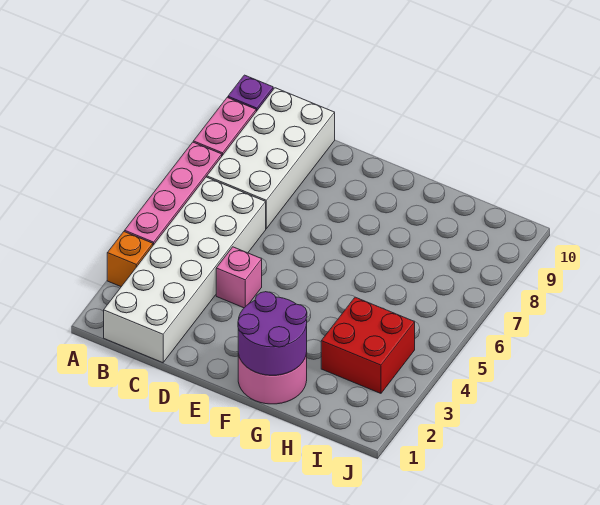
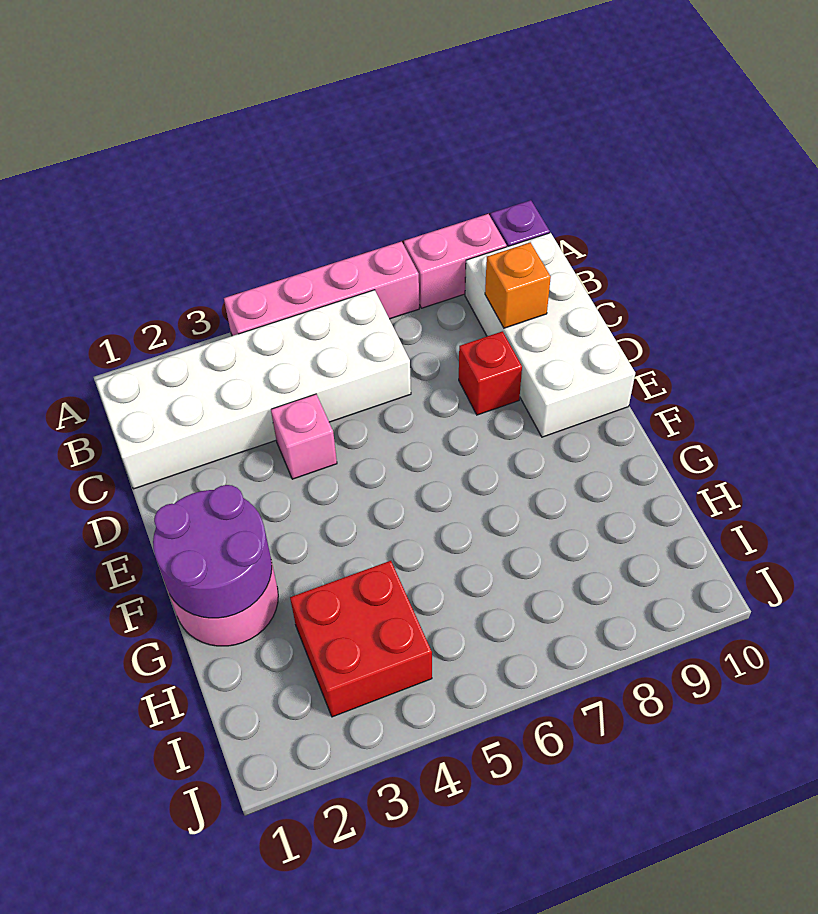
orange 1x1 brick [107,232,153,287] -> orange 1x1 brick moved to [485,242,551,328]
white 2x4 brick [207,88,335,229] -> white 2x4 brick turned to [465,233,635,437]
none -> red 1x1 brick [459,331,522,415]

